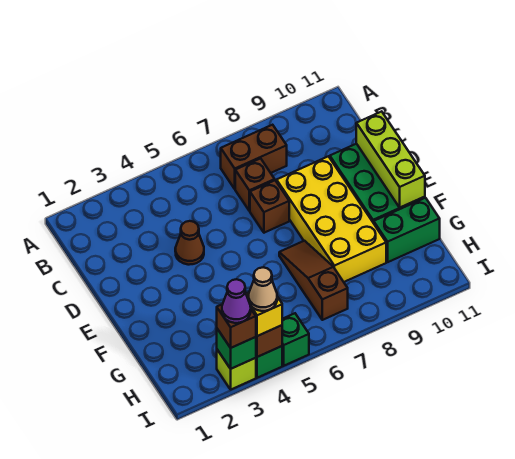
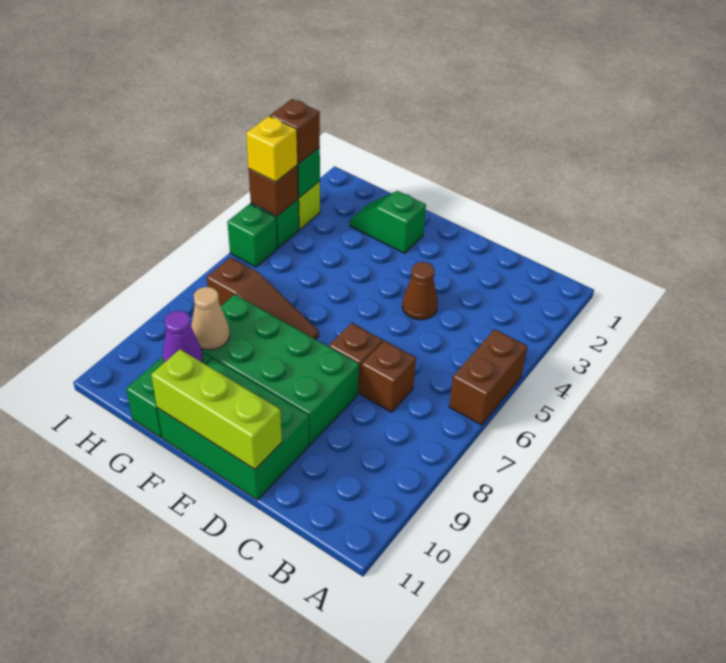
brown 1x2 brick [221,125,287,189] -> brown 1x2 brick moved to [449,329,528,425]
yellow 2x4 brick [277,156,386,282] -> green 2x4 brick [202,294,359,445]
none -> green 1x2 slope [350,191,426,253]
purple 1x1 cone [222,279,251,323] -> purple 1x1 cone moved to [163,311,203,363]
tan 1x1 cone [249,267,277,311] -> tan 1x1 cone moved to [191,287,230,350]

